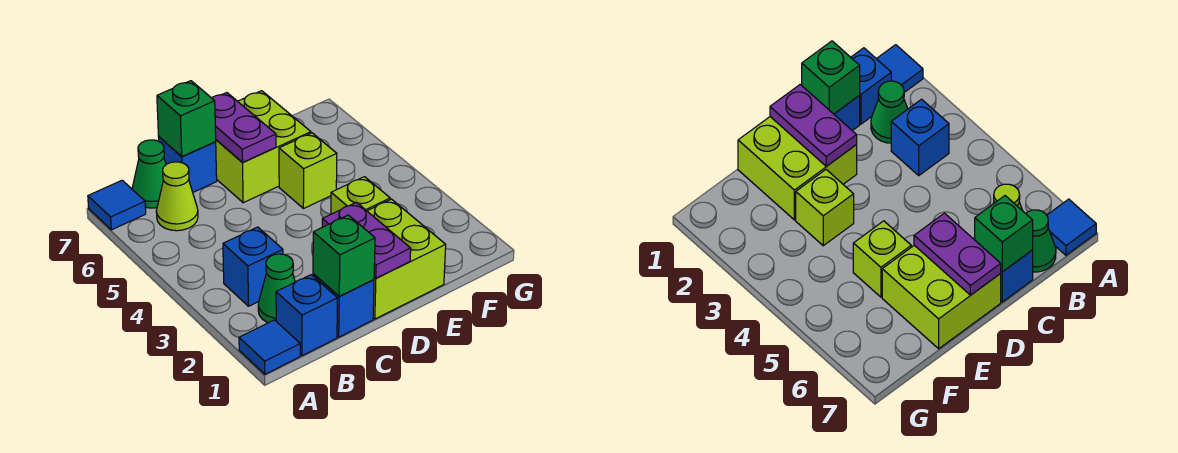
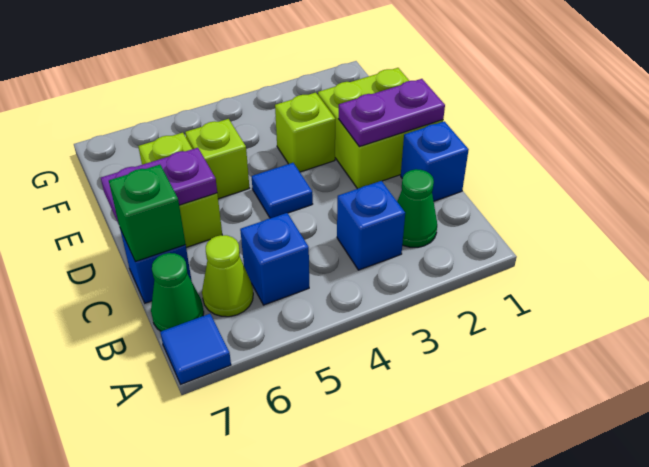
blue 1x1 tile [239,320,300,374] -> blue 1x1 tile moved to [252,163,313,218]
blue 1x1 brick [276,275,338,356] -> blue 1x1 brick moved to [240,213,309,305]
green 1x1 brick [313,215,375,296] -> none
lime 2x2 brick [216,91,311,203] -> lime 1x2 brick [138,133,222,247]

